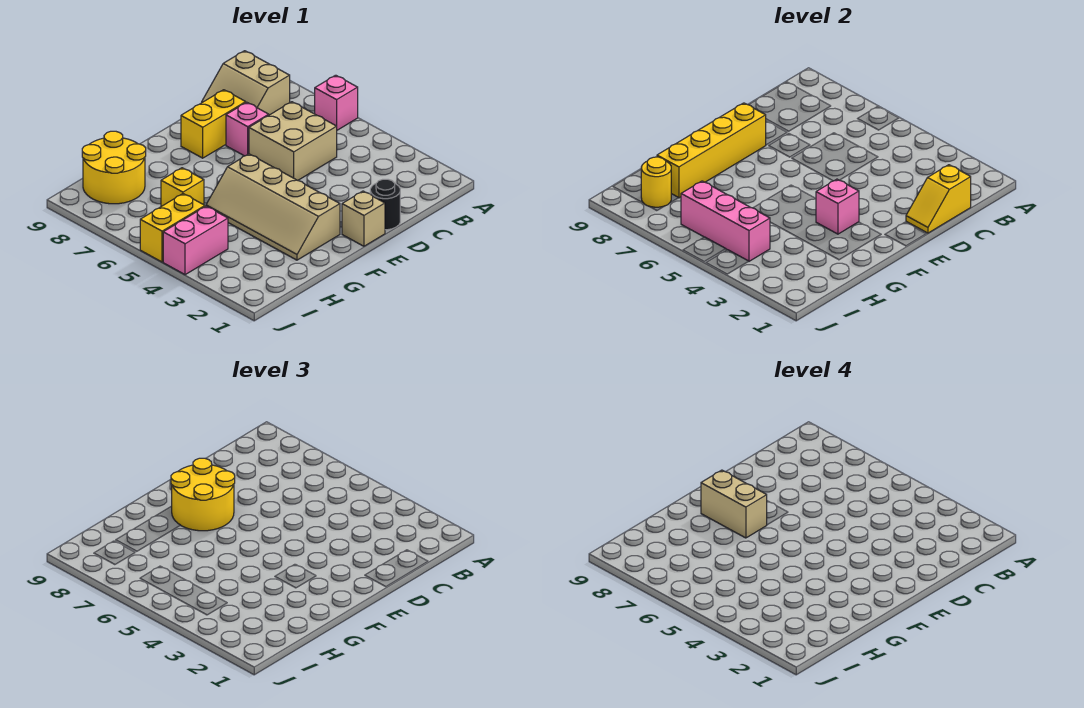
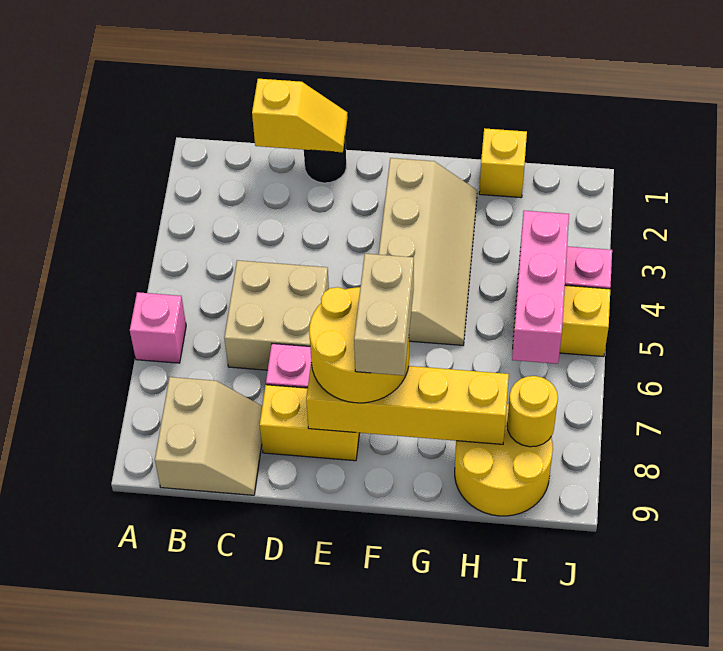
tan 1x1 brick [342,191,385,246] -> none
pink 1x1 brick [816,179,859,234] -> none
yellow 1x1 brick [161,168,204,206] -> yellow 1x1 brick moved to [479,128,527,198]

